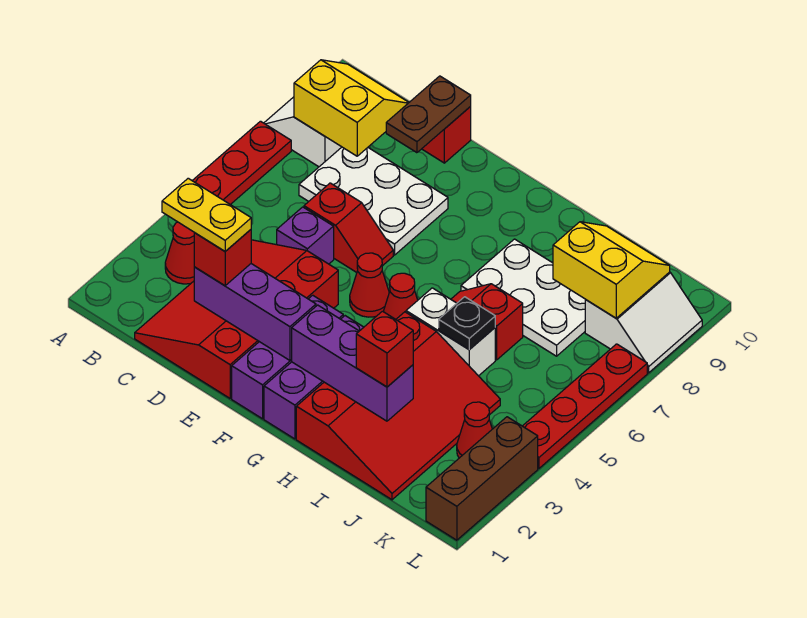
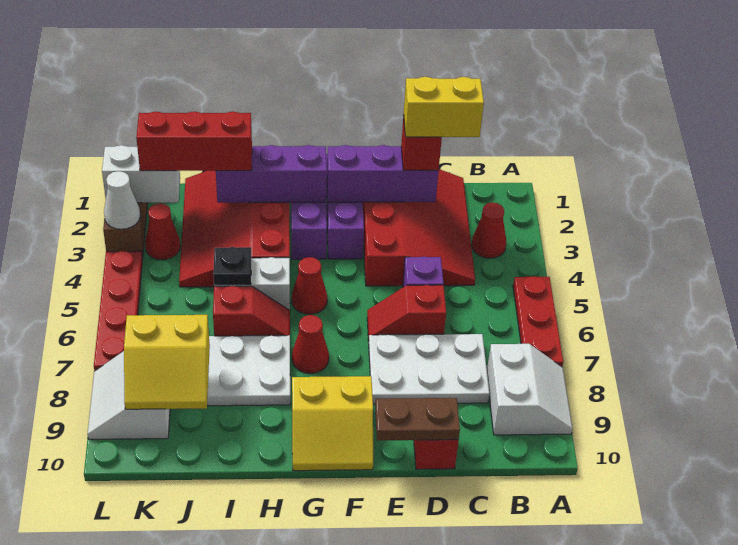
yellow 2x2 slope [294,60,409,156] -> yellow 2x2 slope moved to [292,376,373,471]
yellow 1x2 plate [162,178,251,251] -> yellow 1x2 brick [404,77,484,137]
brown 1x2 plate [386,76,471,153] -> brown 1x2 plate turned to [375,398,460,441]
red 1x1 cone [350,253,389,317] -> red 1x1 cone moved to [292,315,329,374]
red 1x1 brick [356,311,413,387] -> red 1x3 brick [136,112,252,171]
none -> white 1x2 brick [102,145,180,203]
none -> white 1x1 cone [104,171,140,229]

